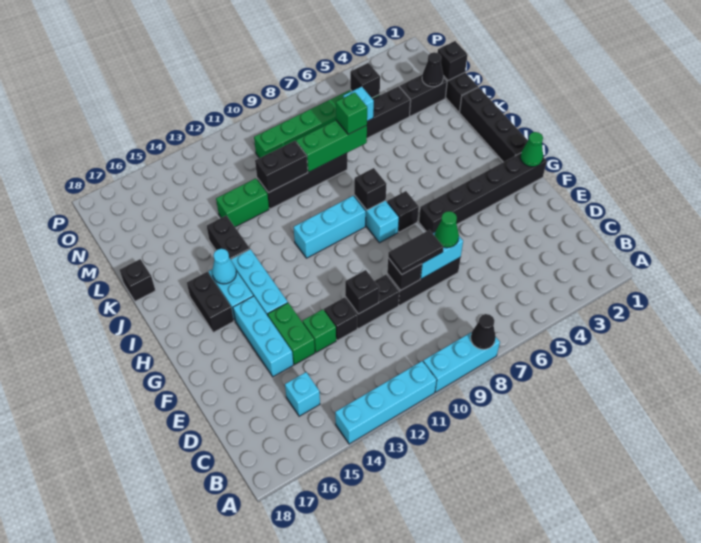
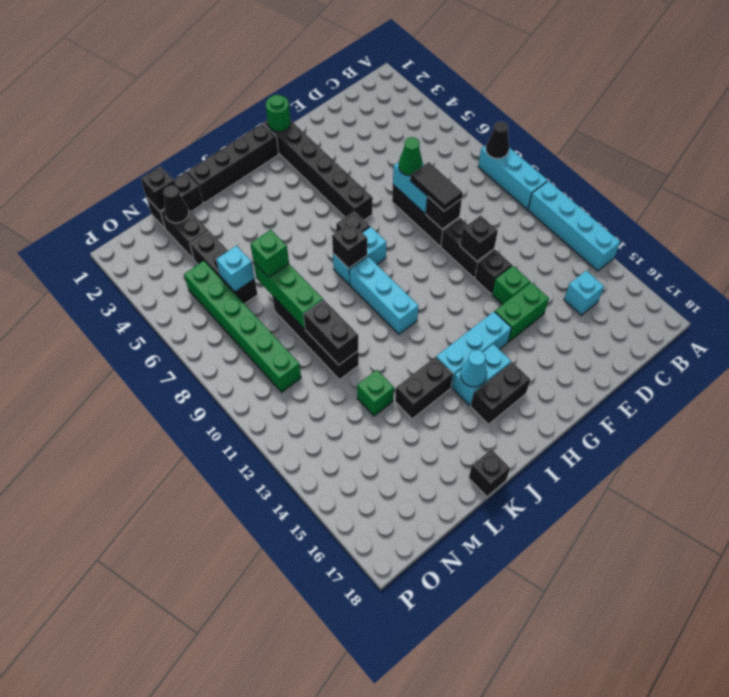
cyan 1x3 brick [233,296,293,377] -> none
green 1x1 cone [520,132,543,167] -> green 1x1 round brick [266,95,291,132]
green 1x2 brick [216,178,269,227] -> green 1x1 brick [357,370,394,416]
black 1x1 brick [350,63,380,98] -> none

